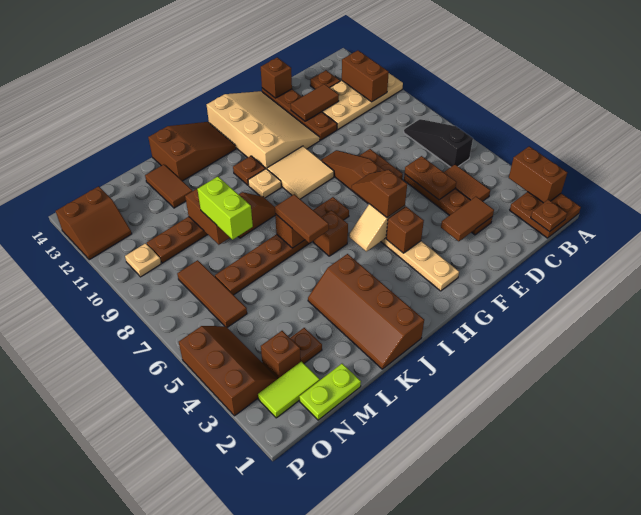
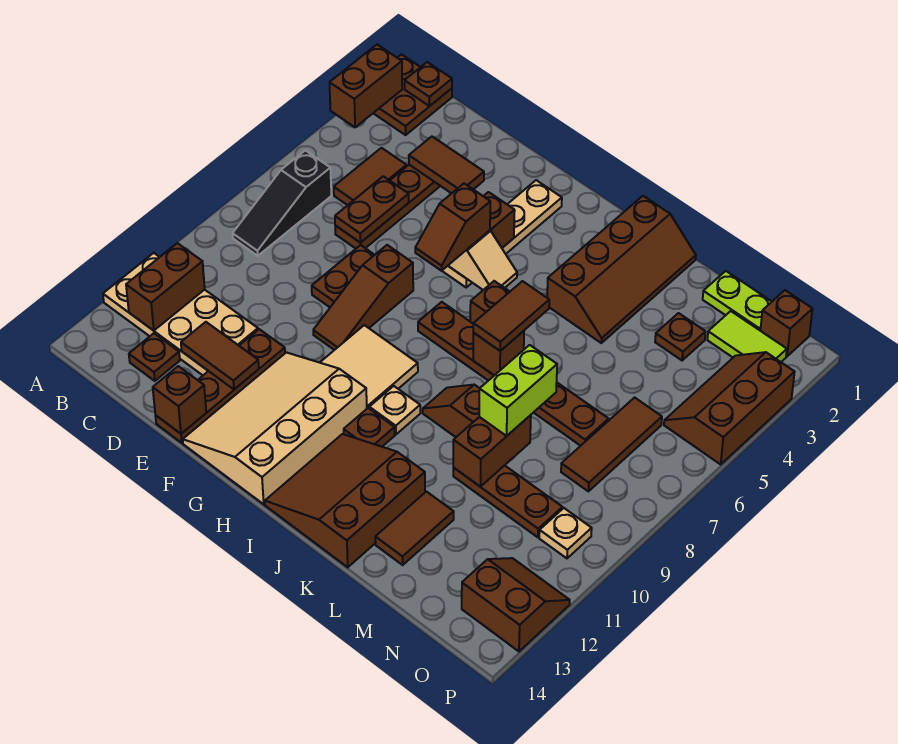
brown 2x3 slope [148,122,236,181] -> brown 3x3 slope [265,434,425,567]
brown 1x1 brick [261,331,301,378] -> brown 1x1 brick moved to [760,290,812,356]

